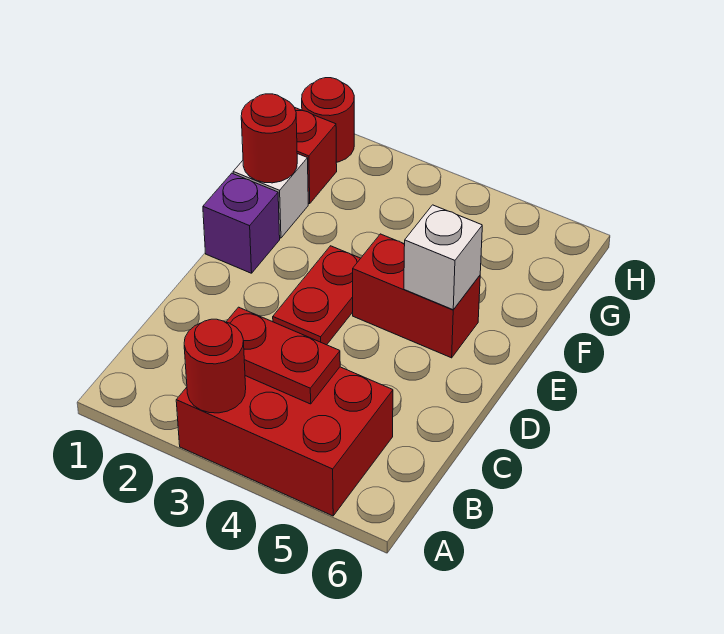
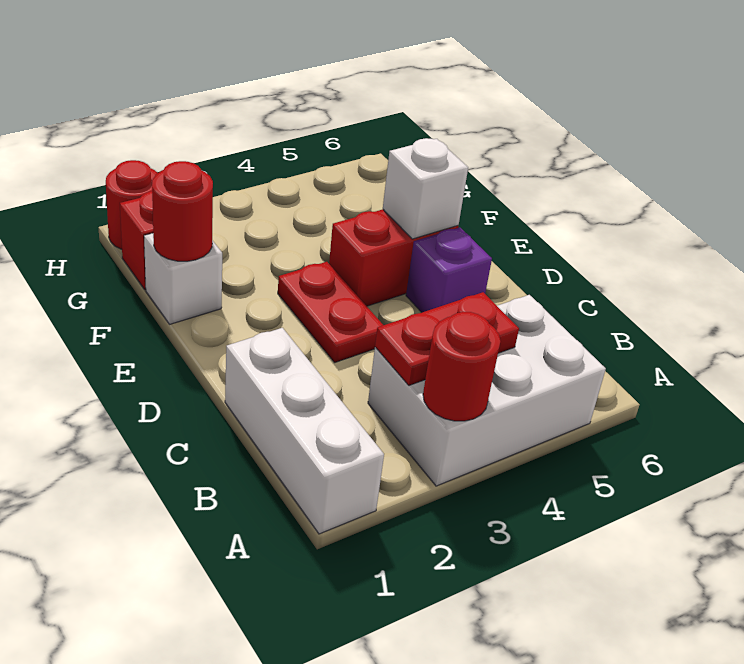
none -> white 1x3 brick [225,328,384,534]
red 2x3 brick [176,367,393,516] -> white 2x3 brick [368,295,606,486]
purple 1x1 brick [203,173,280,273] -> purple 1x1 brick moved to [406,228,492,312]

